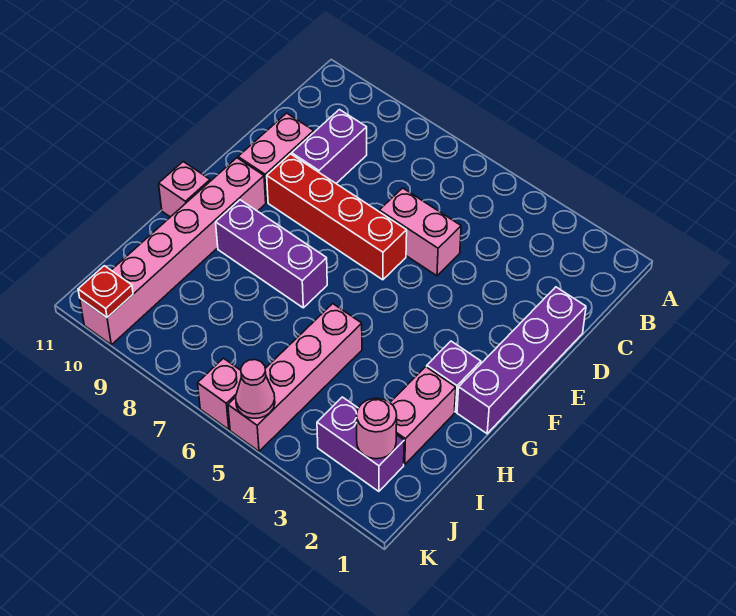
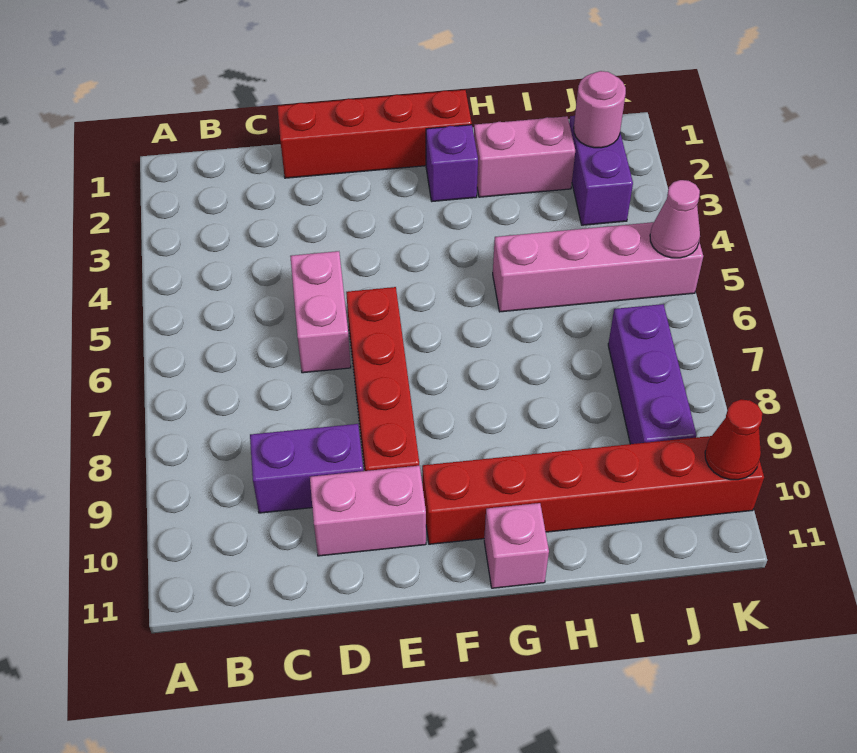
purple 1x4 brick [457,287,586,434] -> red 1x4 brick [277,90,472,178]
pink 1x6 brick [80,158,266,345] -> red 1x6 brick [422,436,764,544]
purple 1x3 brick [216,200,327,308] -> purple 1x3 brick moved to [608,304,696,444]
pink 1x1 brick [198,358,241,429] -> none
red 1x1 plate [78,266,133,317] -> red 1x1 cone [705,399,762,480]

